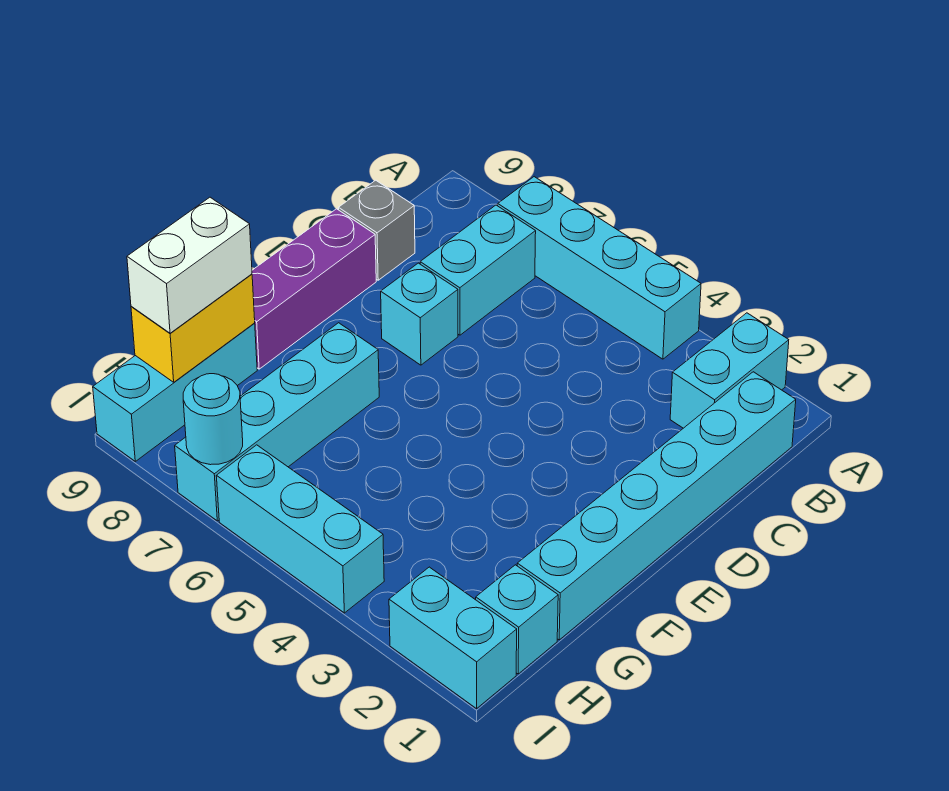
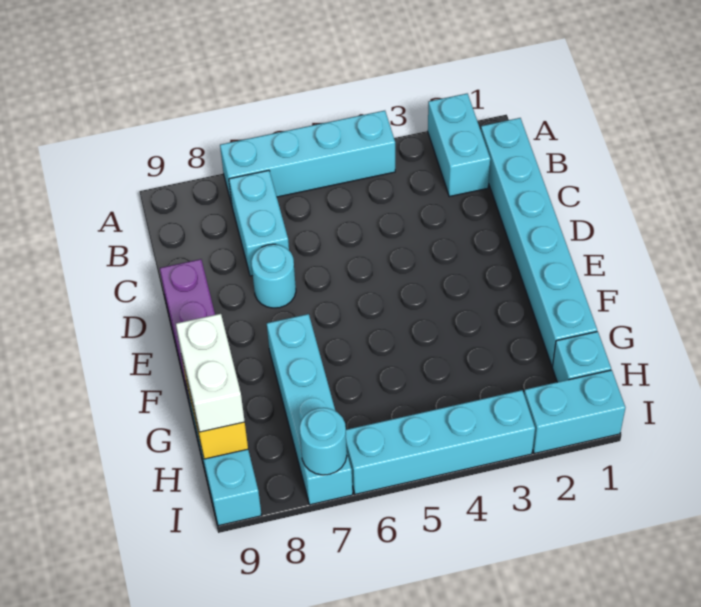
grey 1x1 brick [339,180,415,280] -> none
cyan 1x1 brick [381,263,458,365] -> cyan 1x1 round brick [251,244,296,308]
cyan 1x3 brick [216,445,384,613] -> cyan 1x4 brick [346,390,535,494]

